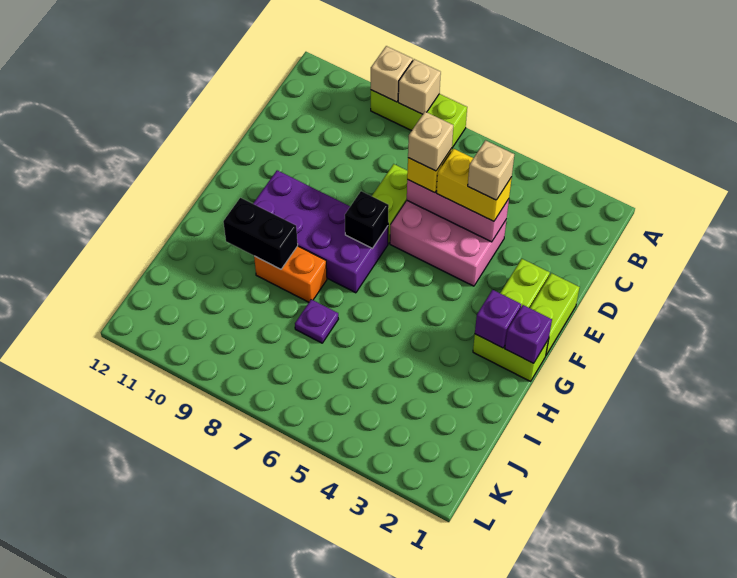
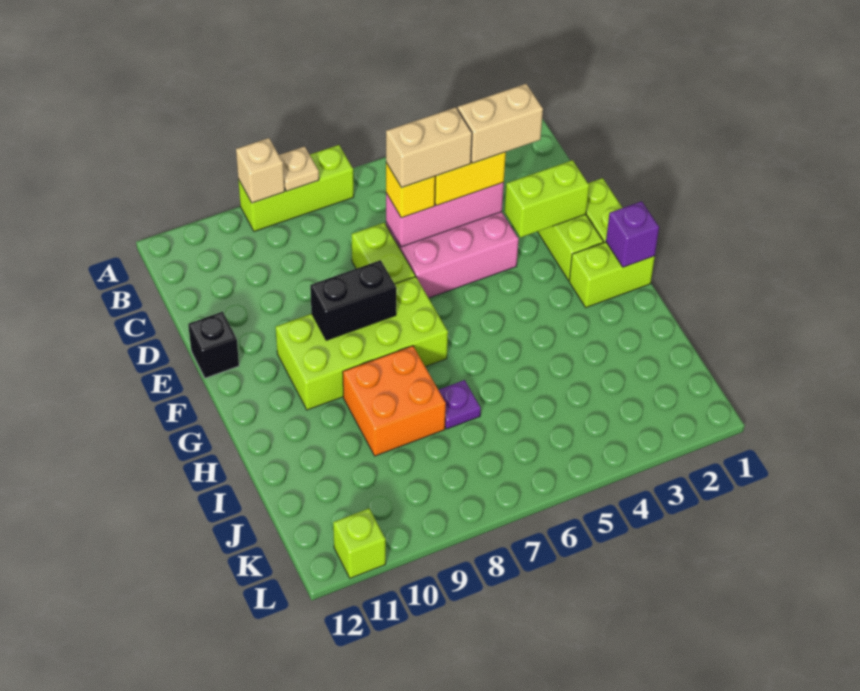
tan 1x1 brick [398,59,441,114] -> tan 1x1 plate [279,146,319,191]
tan 1x1 brick [468,140,514,200] -> tan 1x2 brick [458,84,543,163]
tan 1x1 brick [408,112,453,171] -> tan 1x2 brick [386,107,472,188]
none -> lime 1x2 brick [504,160,589,237]
purple 2x4 brick [253,170,388,293] -> lime 2x4 brick [276,277,448,410]
black 1x1 brick [345,191,389,248] -> black 1x1 brick moved to [188,312,239,378]
purple 1x1 brick [475,290,521,348] -> none
orange 1x2 brick [254,246,327,302] -> orange 2x2 brick [343,346,446,456]
black 1x2 brick [223,198,298,269] -> black 1x2 brick moved to [310,260,396,340]
none -> lime 1x1 brick [333,508,386,578]

